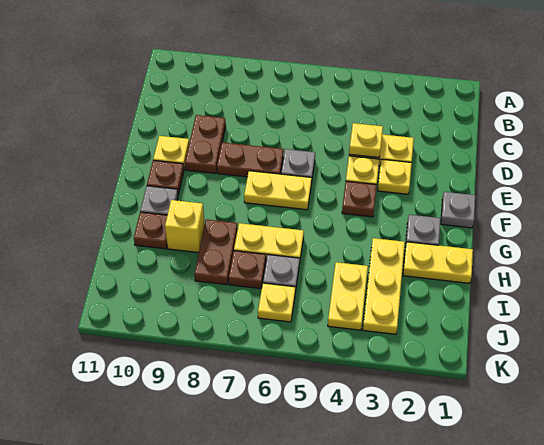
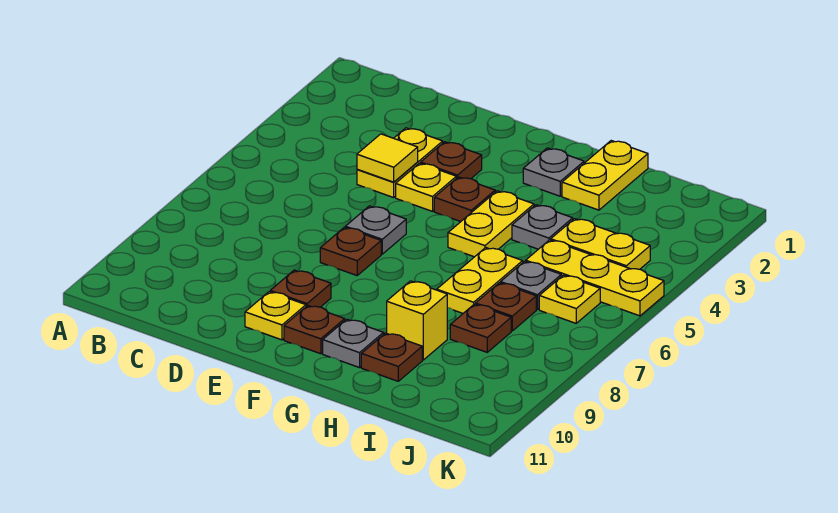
yellow 1x1 plate [349,123,383,158] -> yellow 1x1 tile [357,134,418,182]
brown 1x2 plate [185,115,226,173] -> brown 1x1 plate [270,270,331,307]
yellow 1x1 plate [378,159,412,194] -> brown 1x1 plate [421,142,482,179]
brown 1x2 plate [217,142,284,177] -> brown 1x1 plate [320,227,381,275]
grey 1x1 plate [441,192,475,228] -> grey 1x1 plate moved to [512,205,573,249]
yellow 1x2 plate [244,171,312,210] -> yellow 1x2 plate moved to [448,191,534,257]
yellow 1x3 plate [363,238,405,334] -> yellow 1x3 plate moved to [526,240,664,316]
brown 1x2 plate [195,219,238,285] -> brown 1x1 plate [450,304,511,352]

